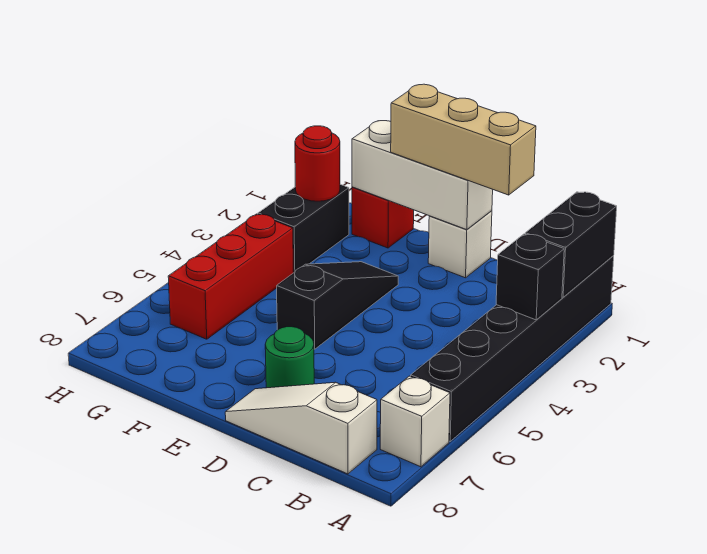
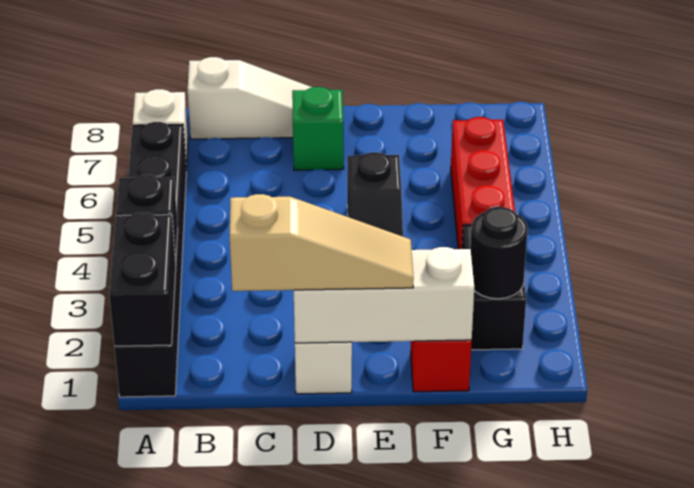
tan 1x3 brick [391,84,536,195] -> tan 1x3 slope [230,194,414,291]
green 1x1 round brick [265,327,314,388] -> green 1x1 brick [292,87,344,170]
red 1x1 round brick [295,126,340,201] -> black 1x1 round brick [470,207,528,299]

